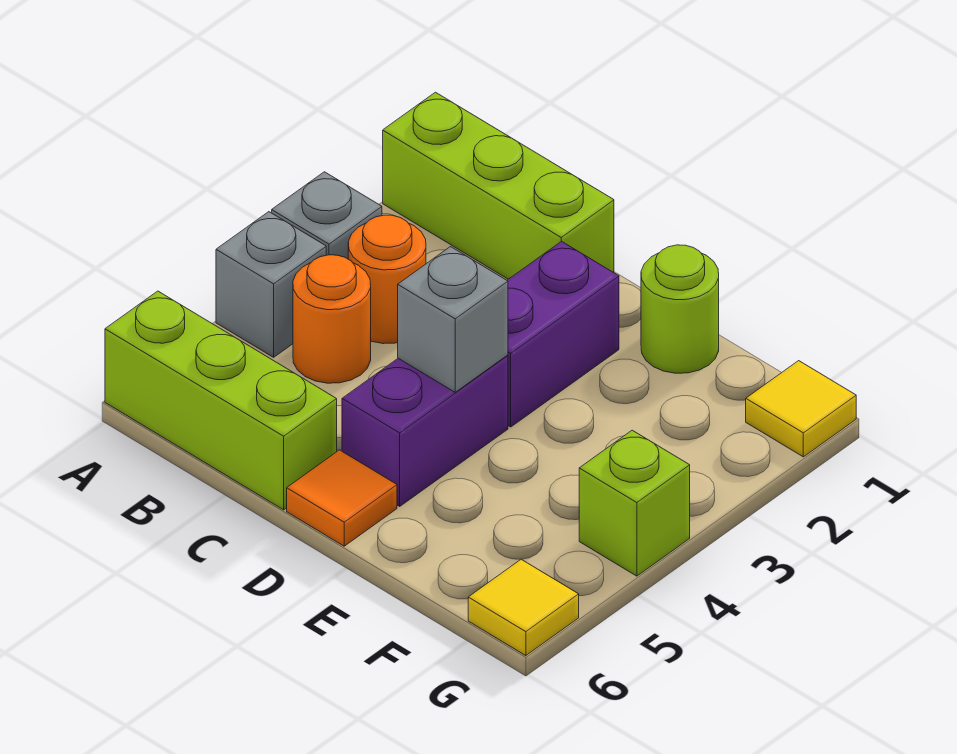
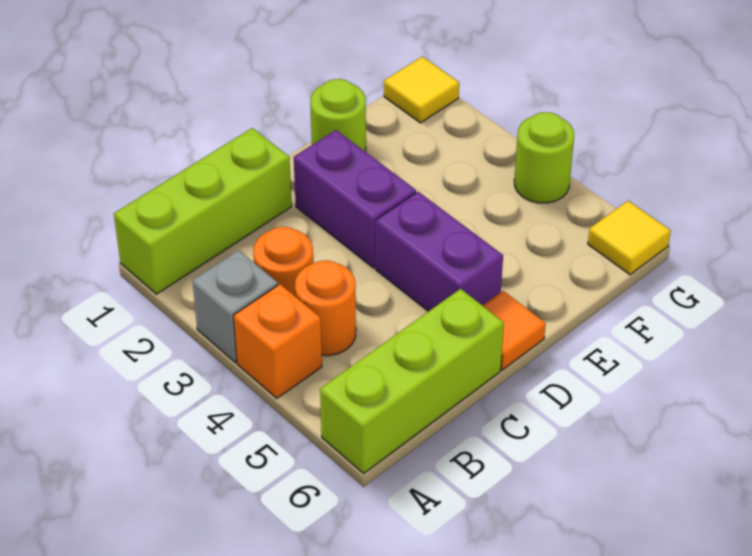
grey 1x1 brick [216,212,326,357] -> orange 1x1 brick [234,284,322,398]
grey 1x1 brick [398,247,508,392] -> none
lime 1x1 brick [579,430,690,576] -> lime 1x1 round brick [514,112,574,203]

